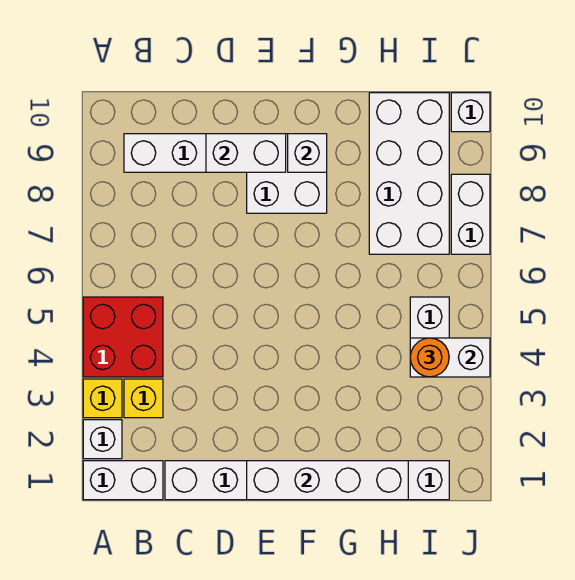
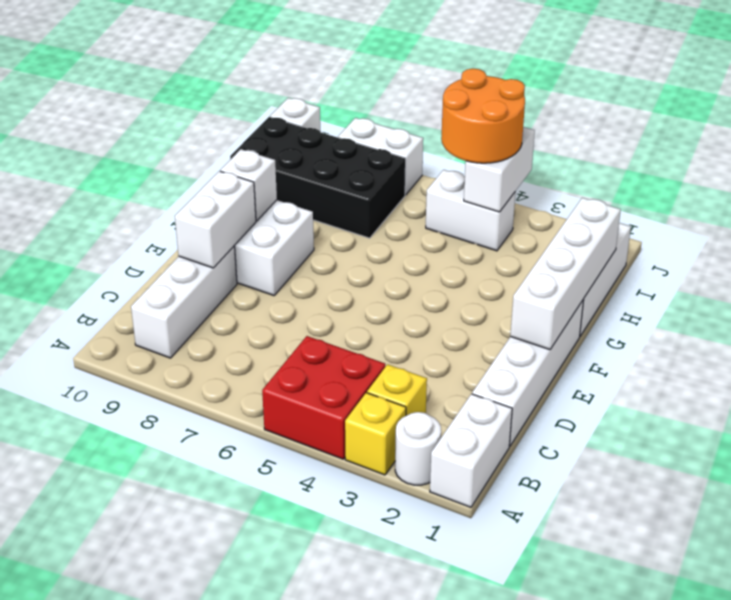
white 1x1 brick [83,420,122,459] -> white 1x1 round brick [395,412,441,485]
white 2x4 brick [369,93,449,254] -> black 2x4 brick [230,117,406,238]
orange 1x1 round brick [410,338,449,377] -> orange 2x2 round brick [441,69,525,163]

